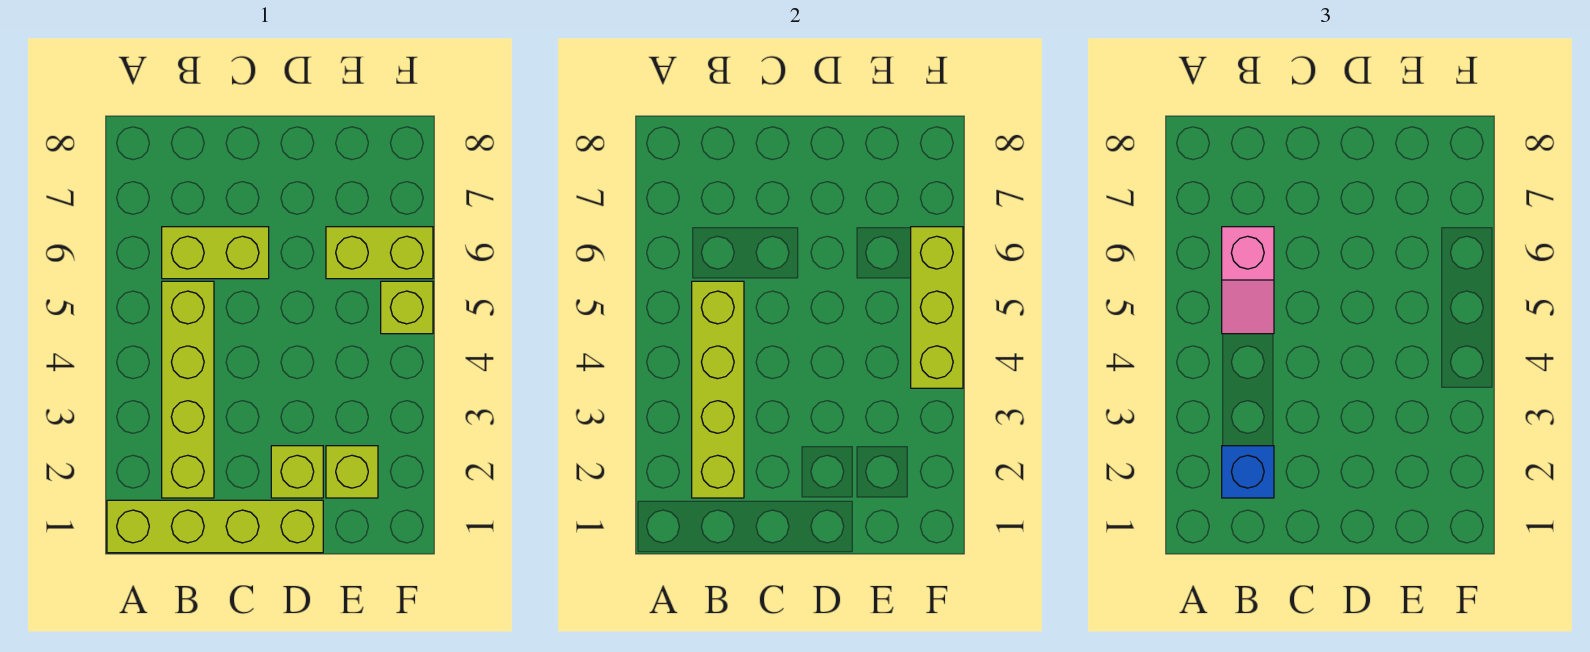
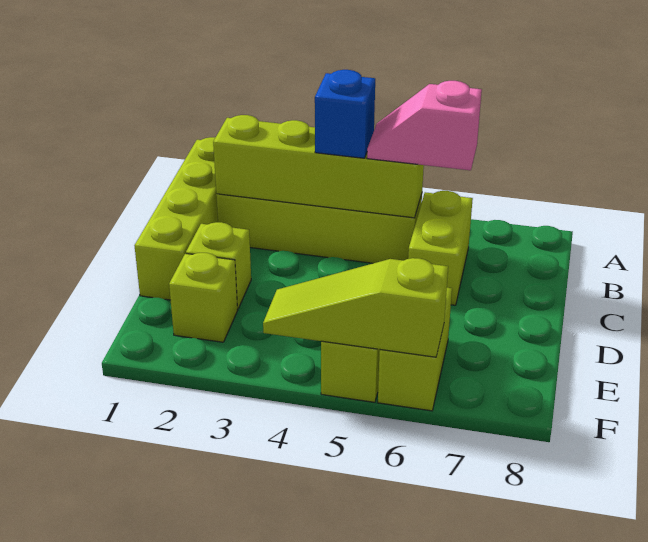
blue 1x1 brick [1222,446,1274,498] -> blue 1x1 brick moved to [315,70,375,158]
lime 1x3 brick [911,227,963,388] -> lime 1x3 slope [263,258,448,357]

